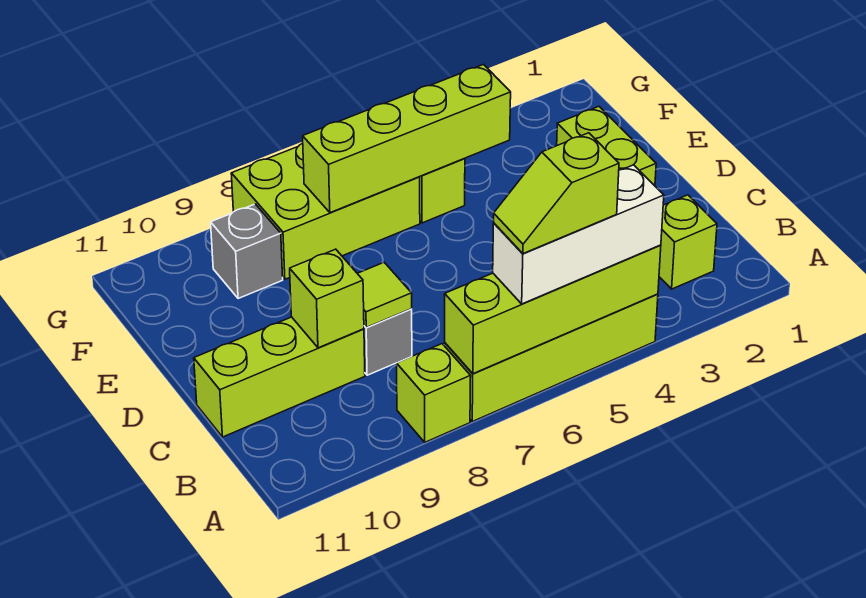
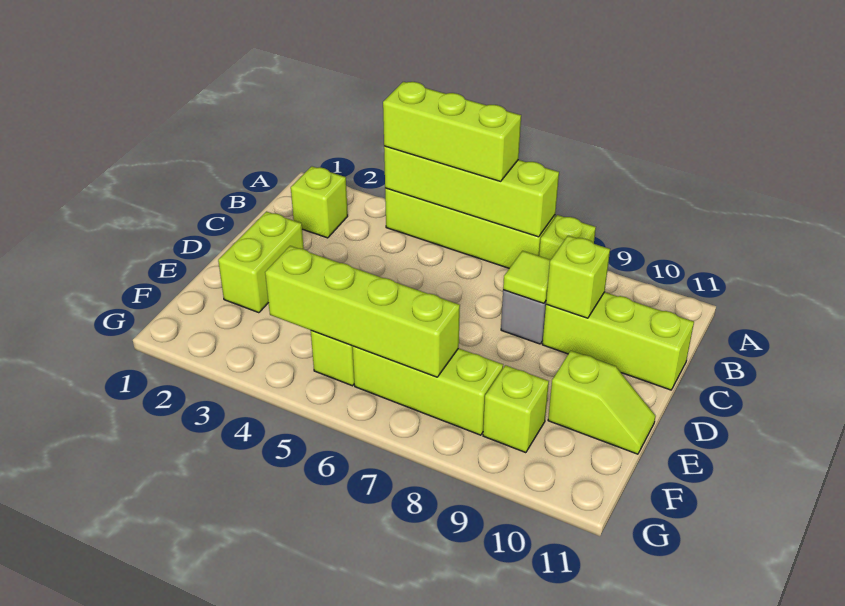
white 1x3 brick [493,165,664,304] -> lime 1x3 brick [383,82,521,181]
lime 1x2 slope [494,133,619,254] -> lime 1x2 slope moved to [548,351,655,454]
lime 2x3 brick [231,143,420,279] -> lime 1x3 brick [352,346,503,435]
grey 1x1 brick [211,204,283,299] -> lime 1x1 brick [483,365,549,453]

